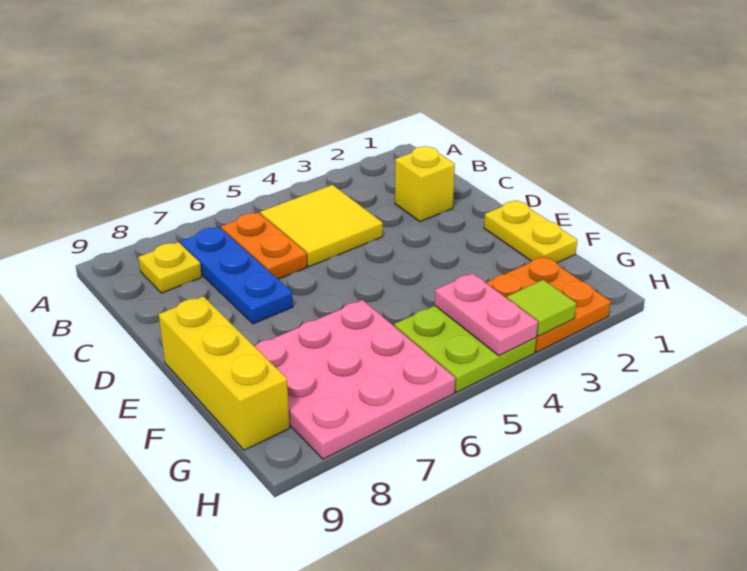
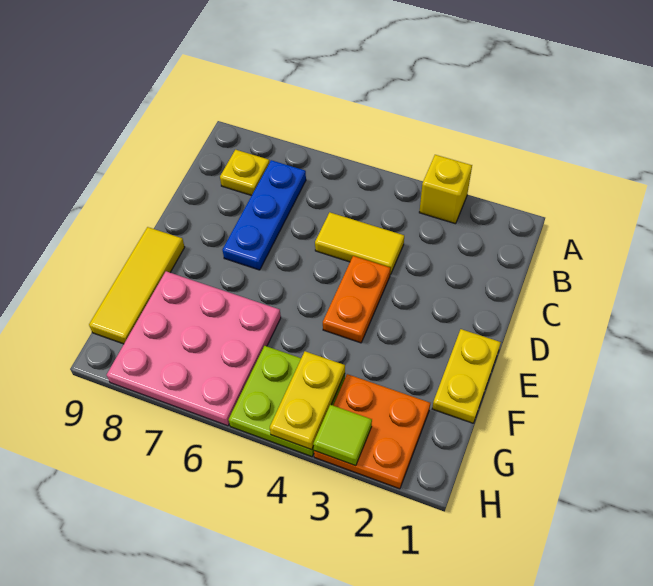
yellow 2x2 tile [260,185,383,267] -> yellow 1x2 tile [315,212,404,275]
orange 1x2 plate [221,213,307,279] -> orange 1x2 plate moved to [323,256,390,343]
yellow 1x1 brick [395,146,455,222] -> yellow 1x1 brick moved to [419,155,472,224]
yellow 1x3 brick [158,296,290,450] -> yellow 1x3 tile [89,227,185,344]
pink 1x2 plate [435,273,538,356] -> yellow 1x2 plate [270,351,345,450]

